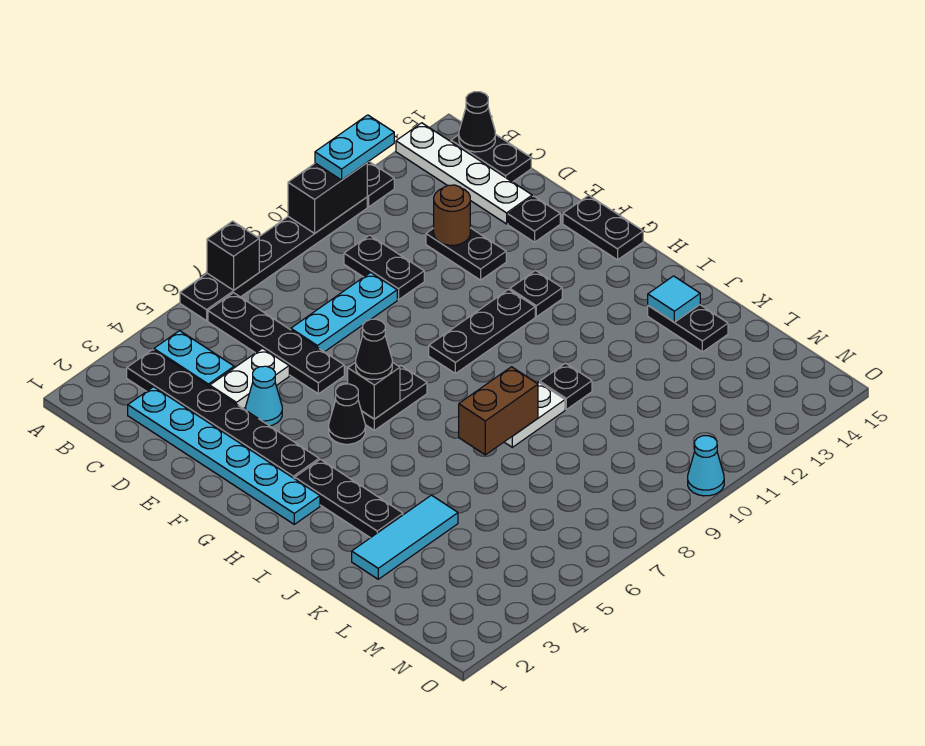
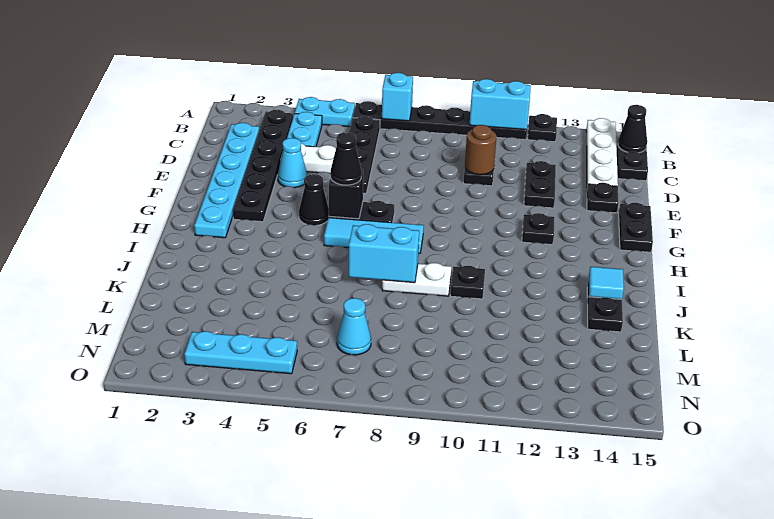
black 1x1 brick [207,221,259,290] -> cyan 1x1 brick [382,73,413,121]
black 1x2 brick [288,163,367,233] -> cyan 1x2 brick [470,79,531,130]
cyan 1x2 plate [315,115,394,180] -> cyan 1x2 plate moved to [295,97,355,127]
cyan 1x3 plate [291,272,397,352] -> cyan 1x3 plate moved to [184,331,297,374]
brown 1x1 round brick [434,185,470,245] -> brown 1x1 round brick moved to [465,125,496,175]
black 1x3 plate [429,289,535,374] -> none
black 1x3 plate [295,459,403,538] -> none
brown 1x2 brick [459,367,538,455] -> cyan 1x2 brick [349,224,419,283]
cyan 1x3 tile [352,495,458,579] -> cyan 1x3 tile moved to [324,218,424,253]
cyan 1x1 cone [688,436,724,496] -> cyan 1x1 cone moved to [337,298,371,355]

